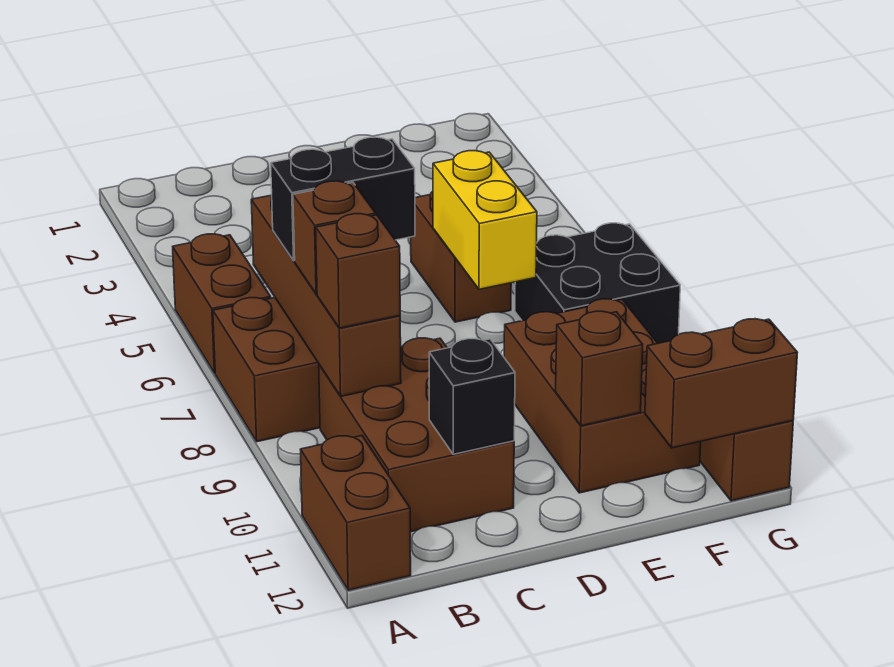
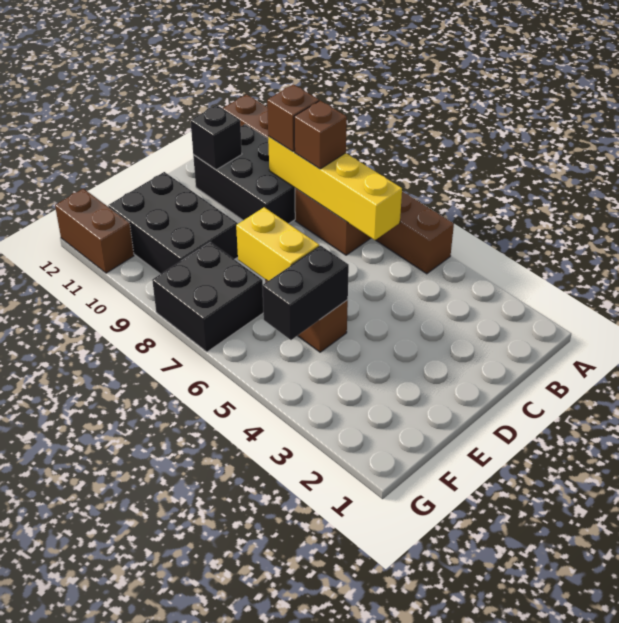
brown 1x4 brick [251,195,401,396] -> yellow 1x4 brick [268,136,402,240]
black 1x2 brick [271,137,415,261] -> black 1x2 brick moved to [262,246,349,340]
brown 2x3 brick [319,338,514,532] -> black 2x3 brick [193,124,295,224]
brown 2x3 brick [504,299,701,493] -> black 2x3 brick [108,172,238,274]
brown 1x1 brick [556,311,643,426] -> none
brown 1x2 brick [645,319,798,448] -> none

